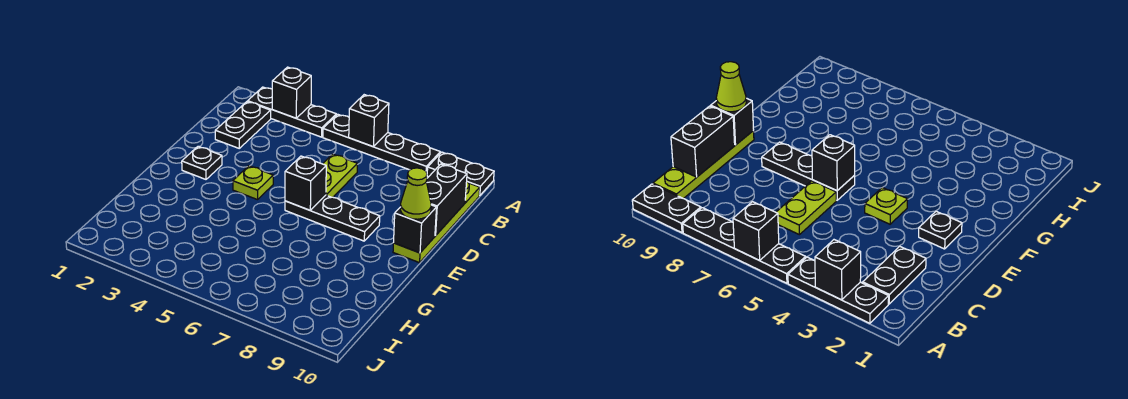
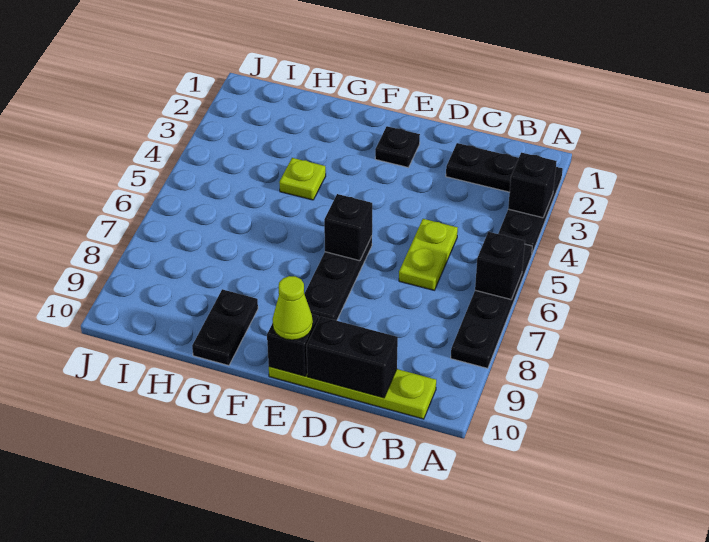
black 1x2 plate [427,152,494,196] -> black 1x2 plate moved to [192,289,258,366]
lime 1x2 plate [323,154,357,197] -> lime 1x2 plate turned to [399,219,458,290]
lime 1x1 plate [233,166,273,200] -> lime 1x1 plate moved to [279,158,326,200]

